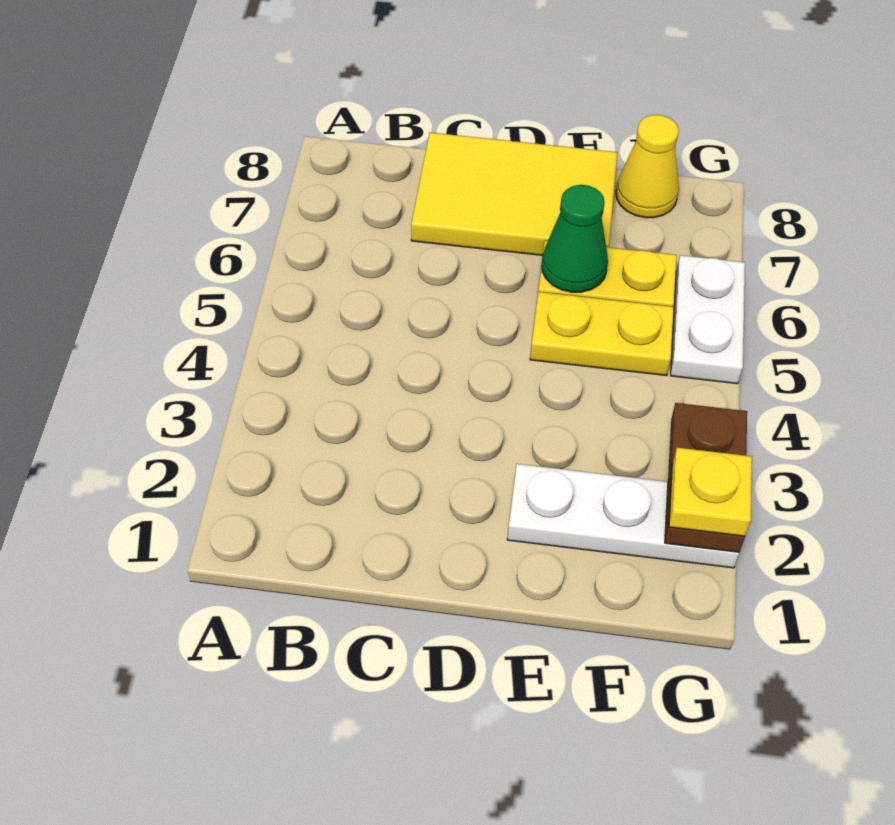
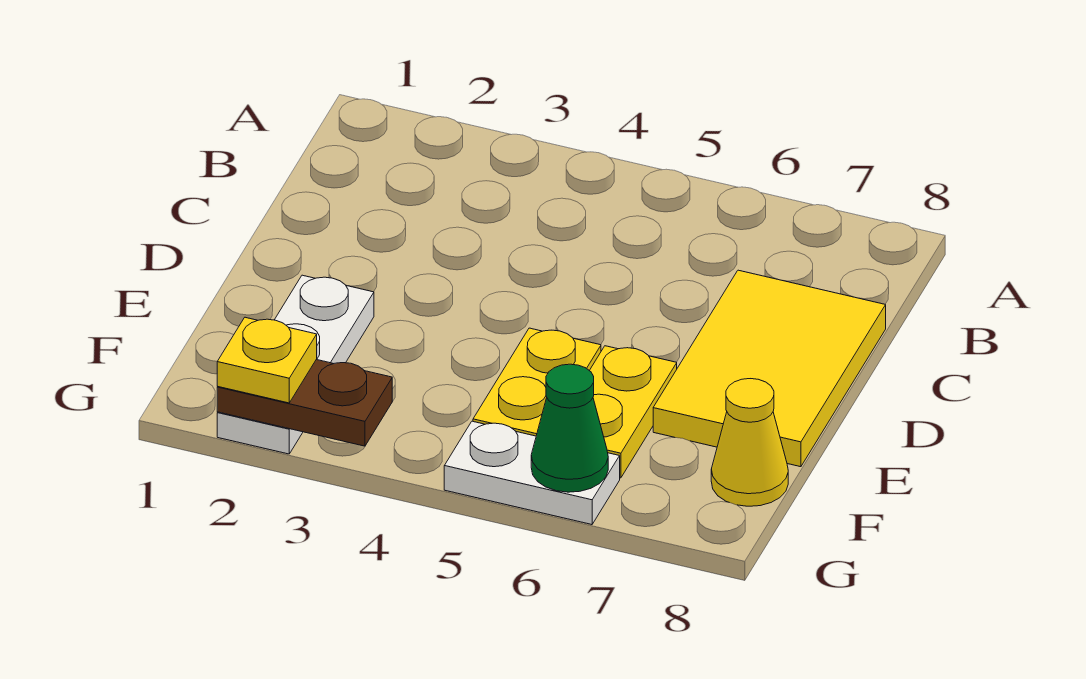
green 1x1 cone [542,185,608,292] -> green 1x1 cone moved to [531,364,608,492]

